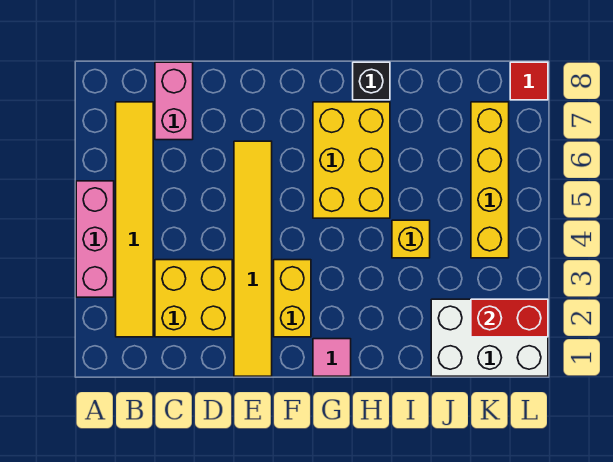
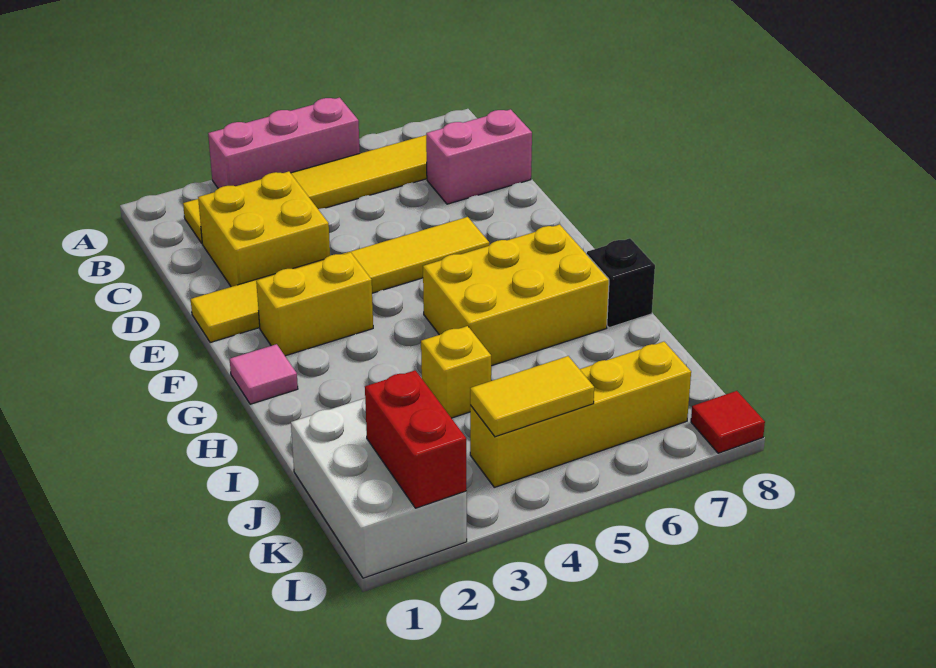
none -> yellow 1x2 tile [470,356,594,437]

